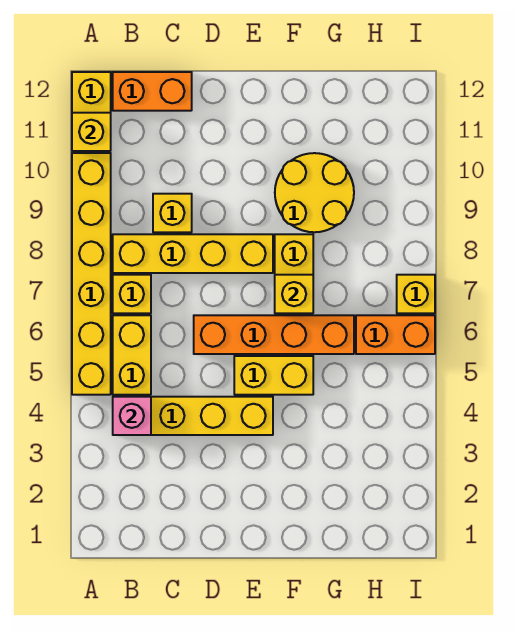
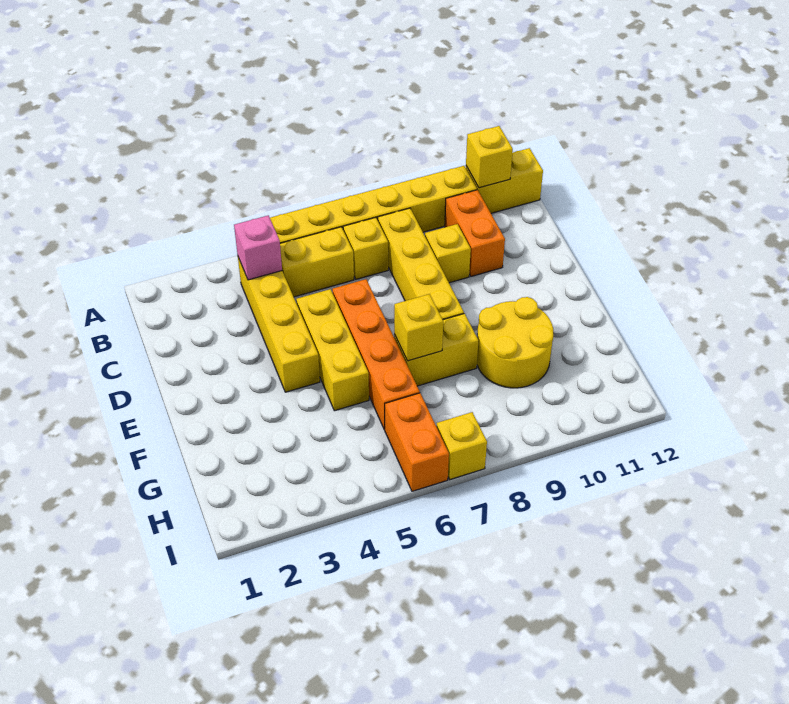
orange 1x2 brick [113,72,192,111] -> orange 1x2 brick moved to [445,190,505,277]
yellow 1x2 brick [234,356,313,395] -> yellow 1x3 brick [296,289,369,411]

